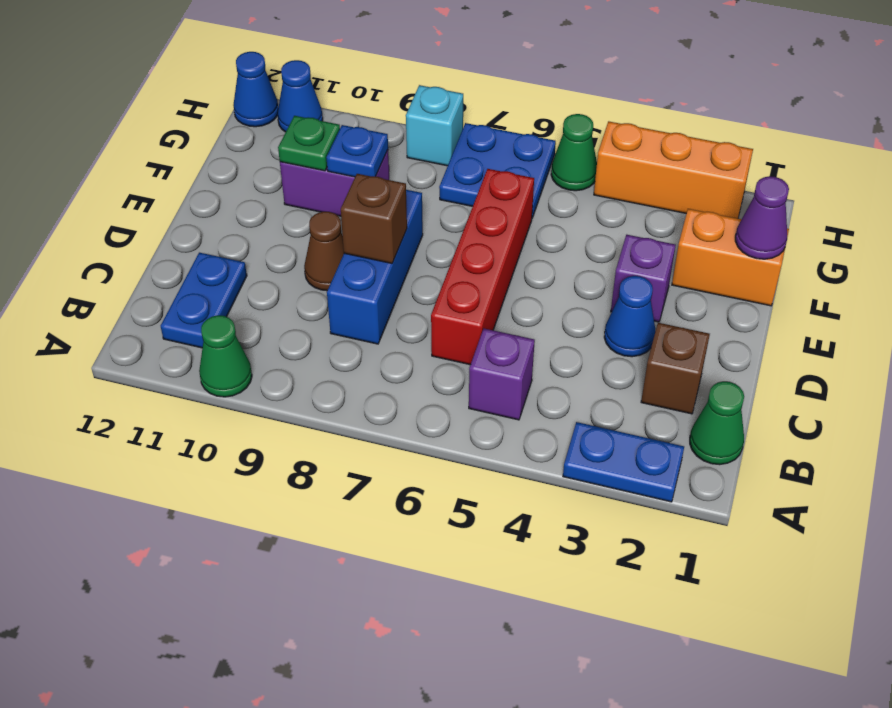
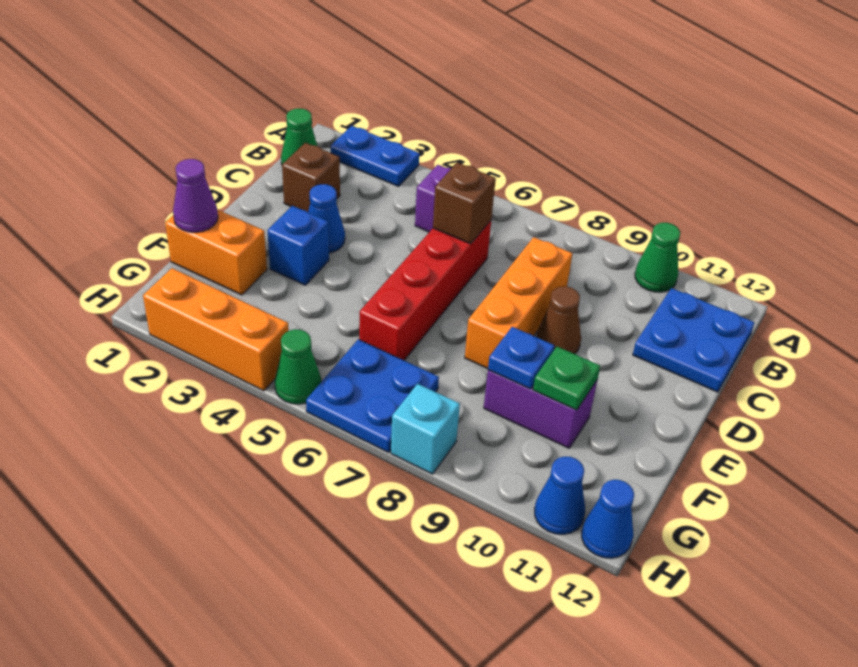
blue 1x2 plate [161,253,247,348] -> blue 2x2 plate [633,288,755,392]
blue 1x3 brick [327,190,423,344] -> orange 1x3 brick [465,237,572,369]
brown 1x1 brick [341,174,407,263] -> brown 1x1 brick moved to [433,163,496,244]
purple 1x1 brick [611,235,676,322] -> blue 1x1 brick [267,206,329,285]

